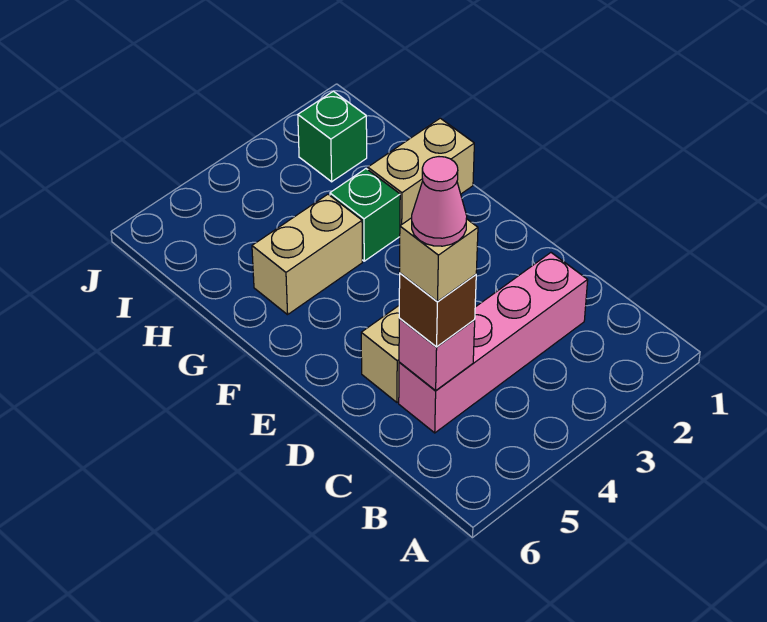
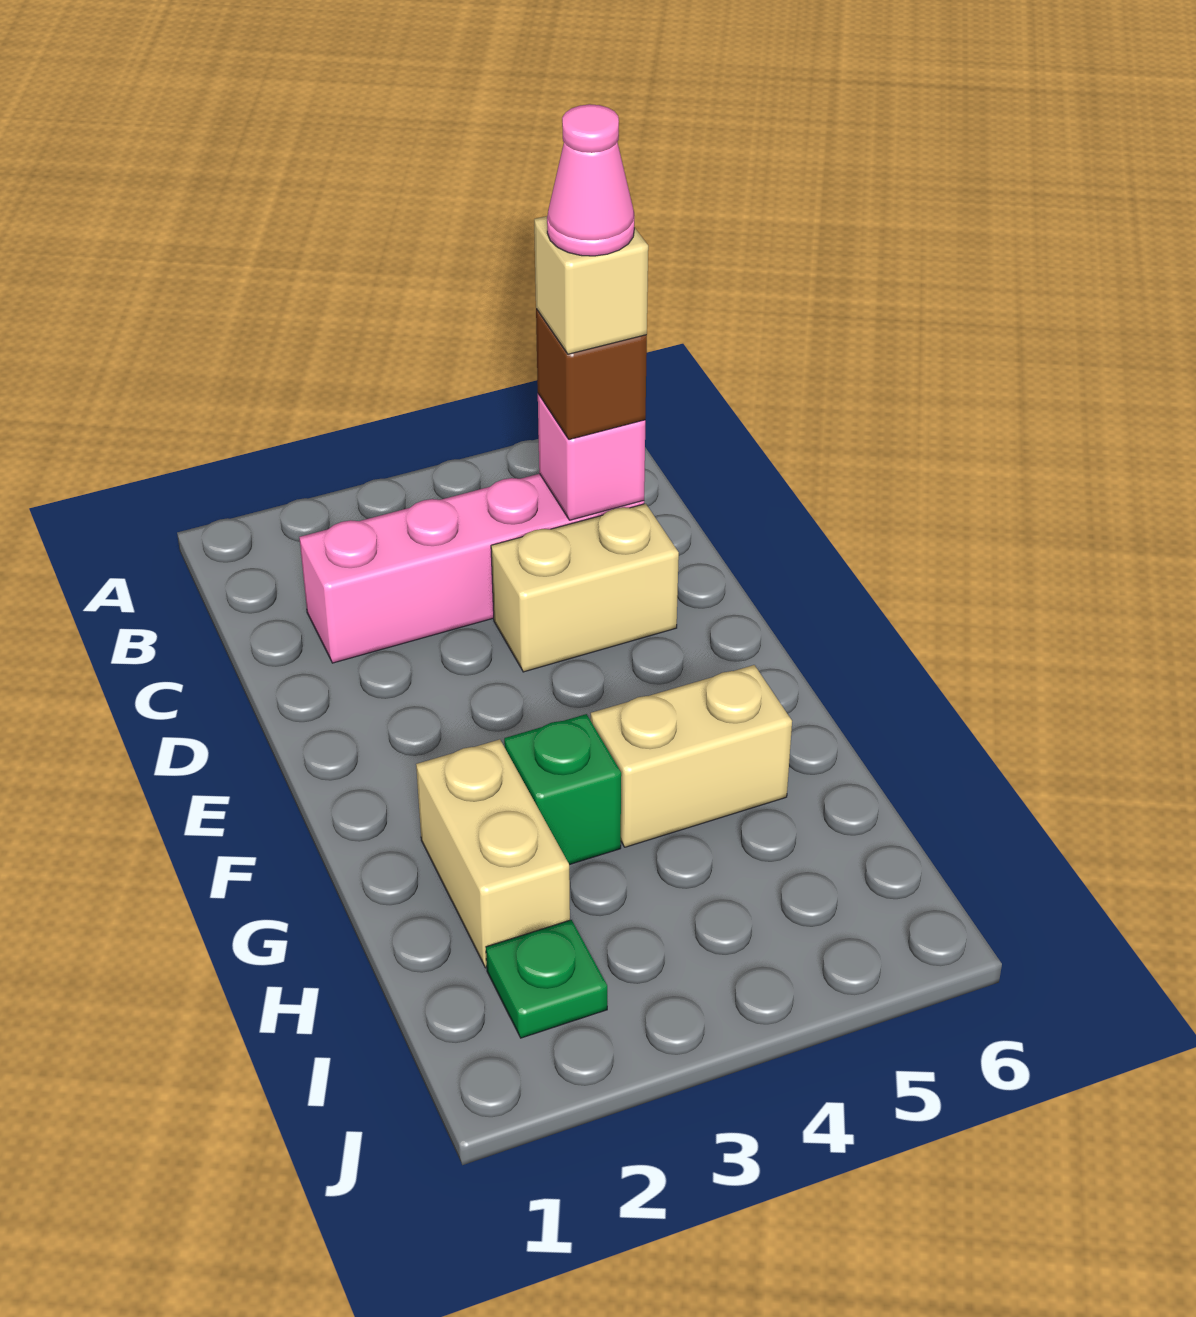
tan 1x2 brick [368,118,474,226] -> tan 1x2 brick turned to [416,739,570,968]
green 1x1 brick [298,91,367,182] -> green 1x1 plate [486,920,607,1038]

